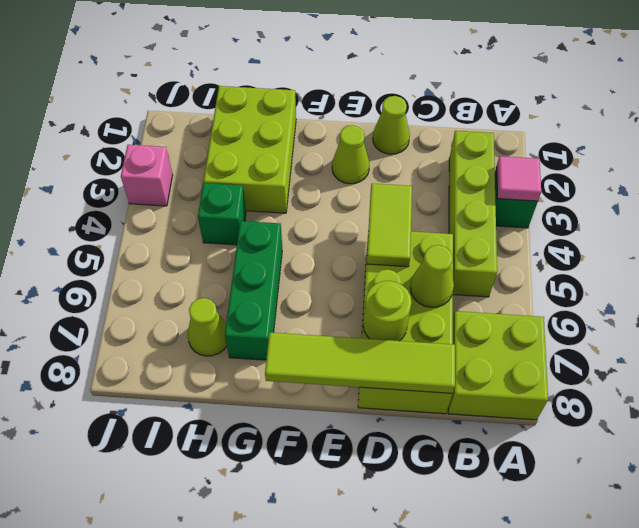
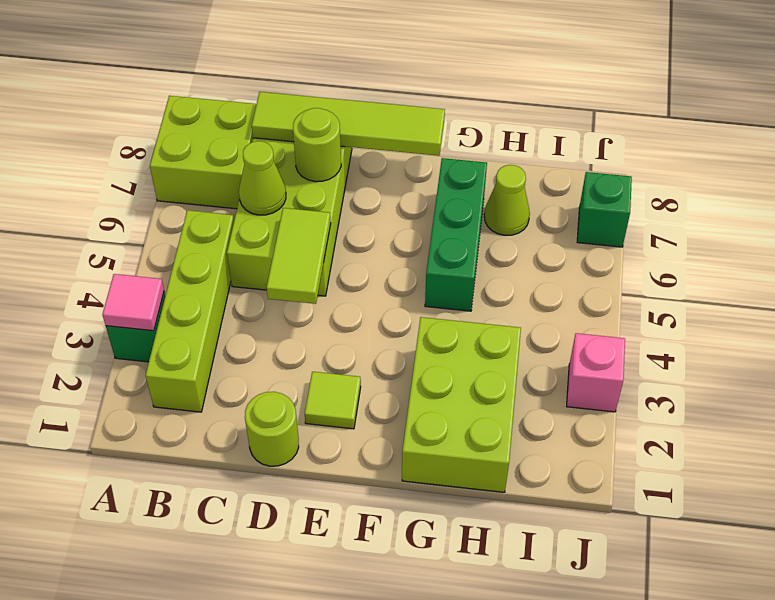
lime 1x1 cone [373,96,410,154] -> lime 1x1 round brick [245,392,299,466]
lime 1x1 cone [332,125,369,184] -> lime 1x1 tile [305,372,361,429]
green 1x1 brick [198,183,246,245] -> green 1x1 brick moved to [577,172,632,247]

